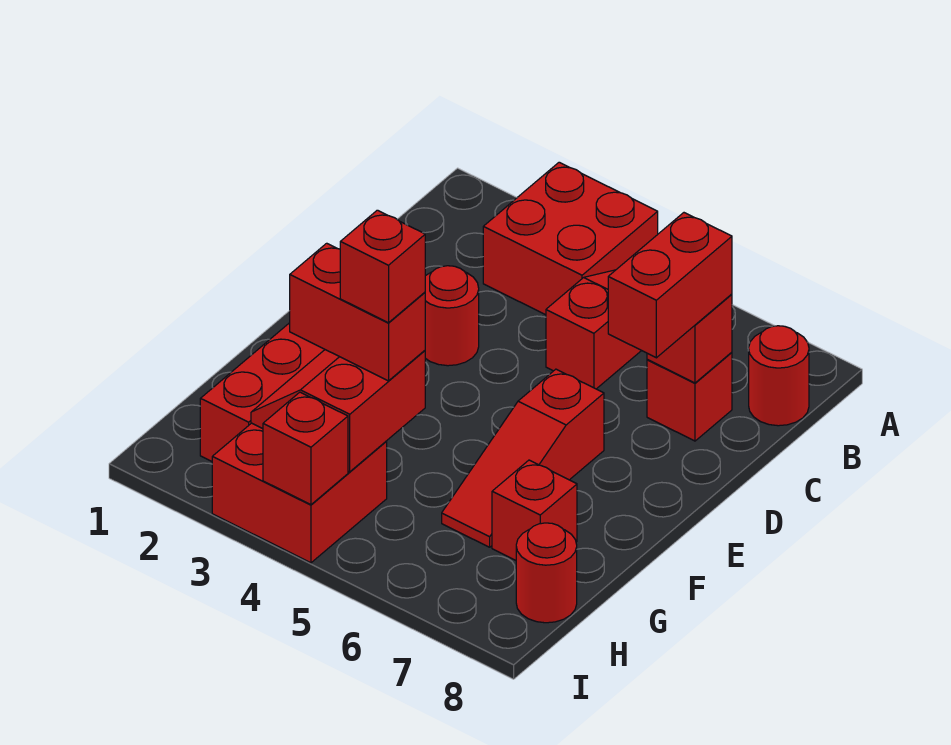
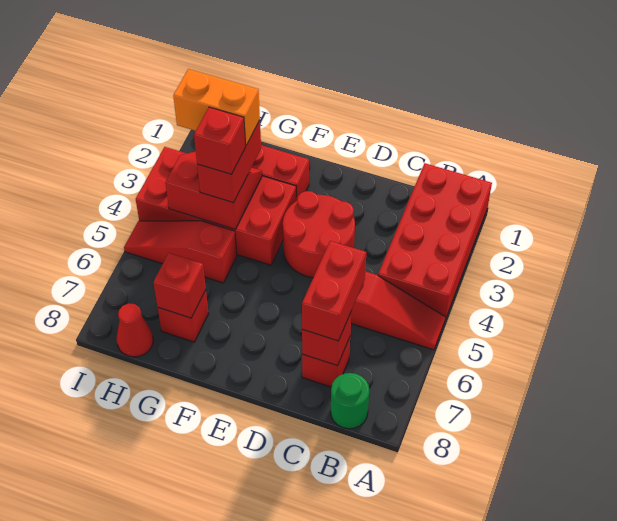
red 2x2 brick [483,162,658,315] -> red 2x4 brick [378,163,492,319]
red 1x1 round brick [749,326,809,426] -> green 1x1 round brick [331,373,369,429]
red 1x2 brick [608,213,732,358] -> red 1x2 brick turned to [302,241,366,341]
red 1x1 round brick [425,266,479,366] -> red 2x2 round brick [283,191,355,278]
red 1x3 slope [442,369,604,547] -> red 1x3 slope moved to [124,221,237,283]
none -> orange 1x2 brick [173,69,260,146]
red 2x2 brick [212,423,387,563] -> red 2x4 brick [136,147,296,265]
red 1x1 round brick [516,523,577,623] -> red 1x1 cone [117,303,153,357]
red 1x1 brick [263,392,348,505] -> red 1x1 brick moved to [153,253,206,318]

